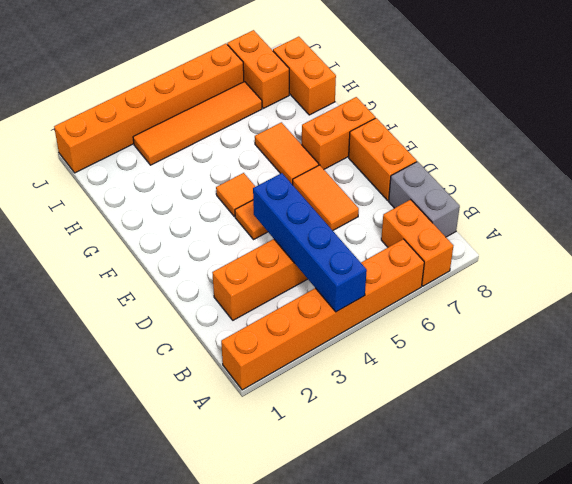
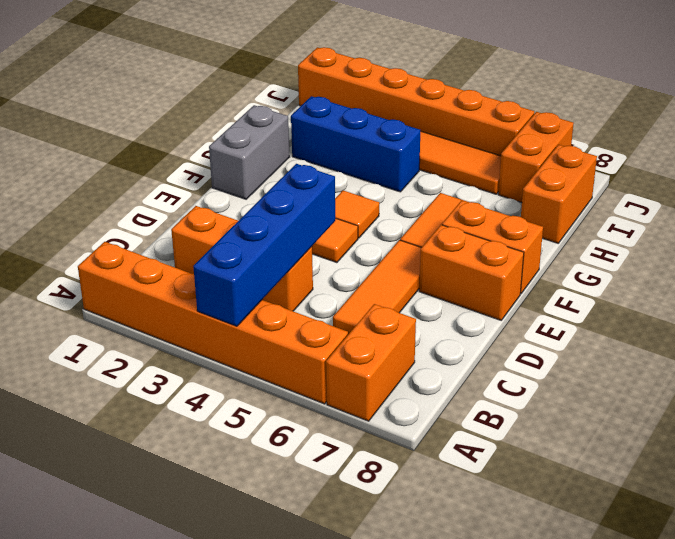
grey 1x2 brick [389,161,460,237] -> grey 1x2 brick moved to [209,105,290,199]
orange 1x2 tile [293,165,359,230] -> orange 1x3 tile [333,240,422,334]
orange 1x2 brick [349,118,417,200] -> orange 1x2 brick turned to [419,225,524,320]
none -> blue 1x3 brick [291,96,420,192]

